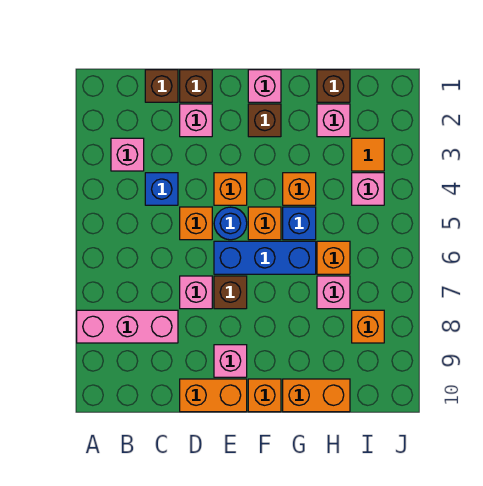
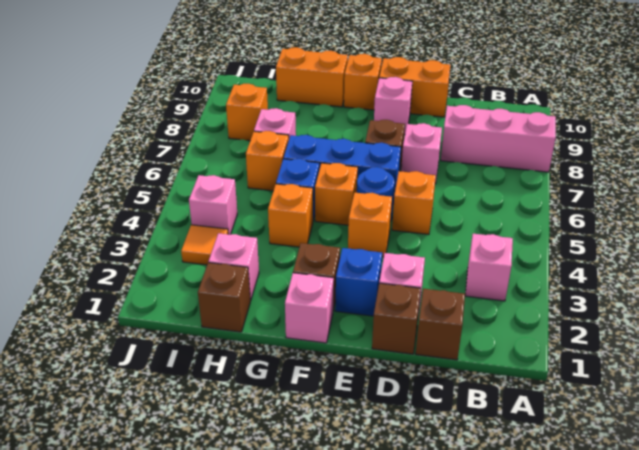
blue 1x1 brick [145,173,178,205] -> blue 1x1 brick moved to [335,248,382,316]

